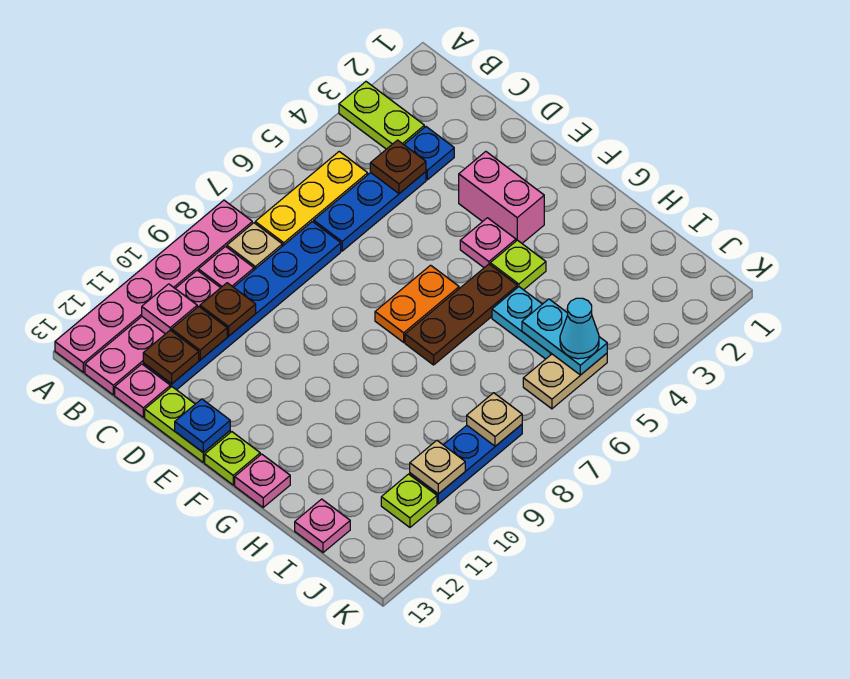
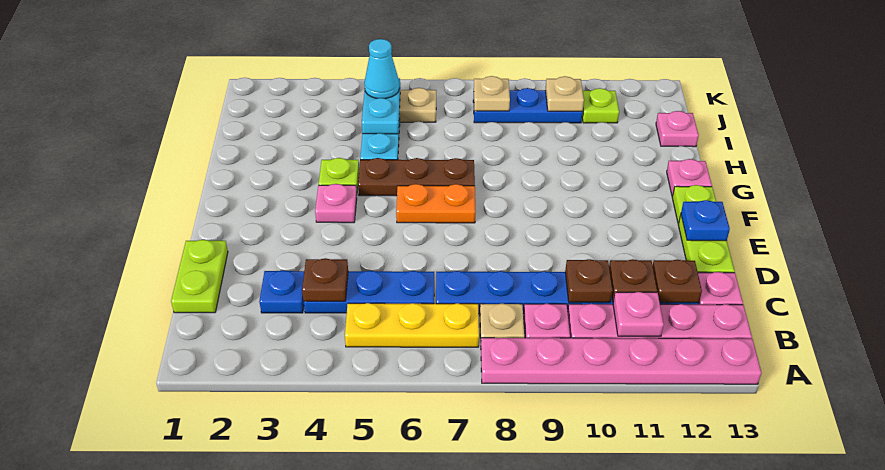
lime 1x2 plate [339,82,424,149] -> lime 1x2 plate moved to [171,240,228,313]
pink 1x2 brick [459,151,544,243] -> none

